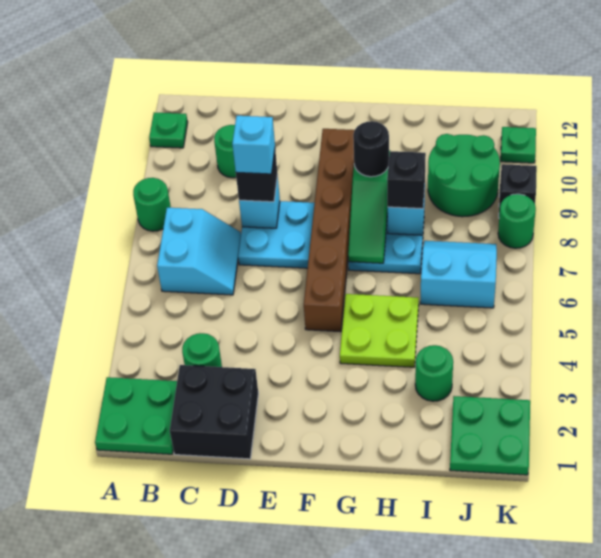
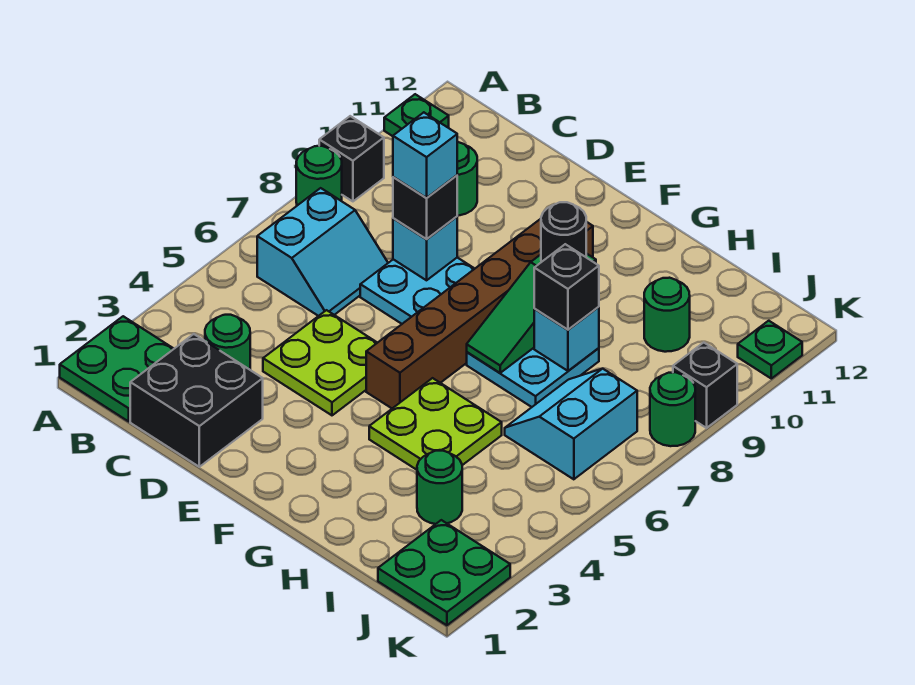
none -> black 1x1 brick [319,116,384,201]
none -> lime 2x2 plate [263,310,377,415]
cyan 2x2 slope [420,241,497,308] -> cyan 2x2 slope turned to [505,369,637,479]
green 2x2 round brick [428,134,500,217] -> green 1x1 round brick [644,278,690,352]

